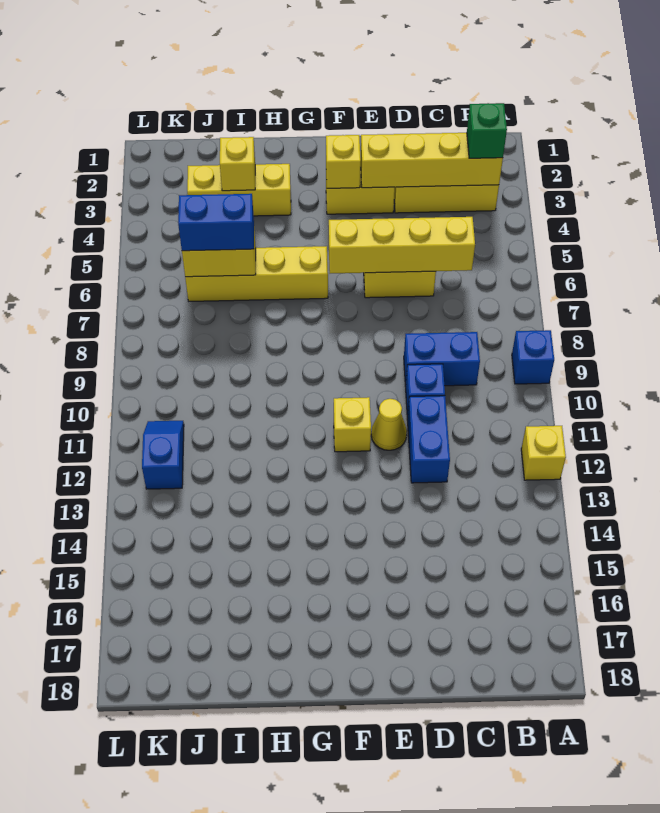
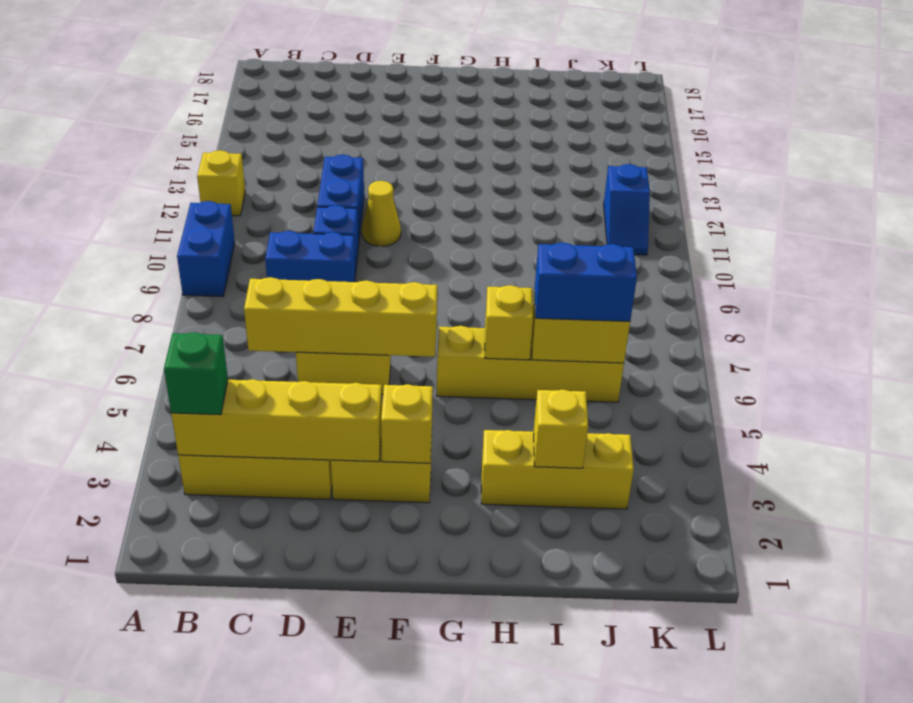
blue 1x1 brick [512,330,554,384] -> blue 1x2 brick [177,201,235,297]
yellow 1x1 brick [334,397,371,452] -> yellow 1x1 brick moved to [485,285,533,360]

